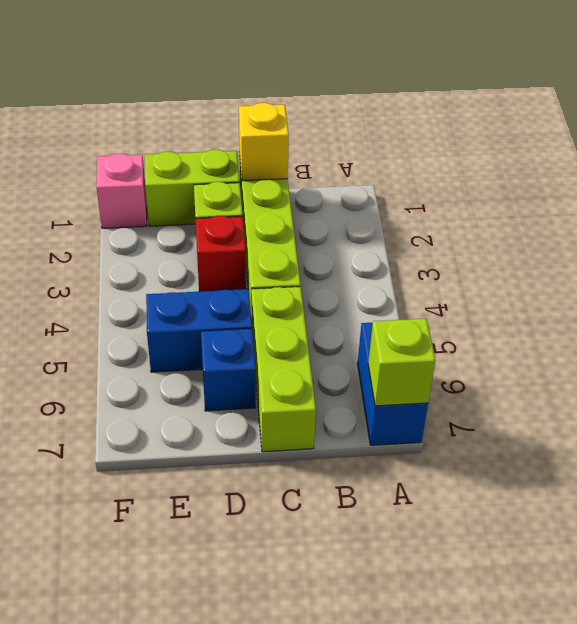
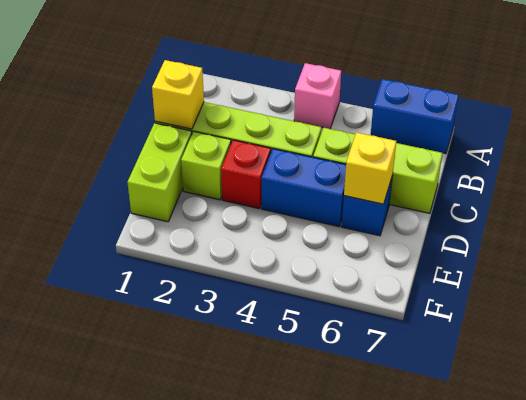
lime 1x1 brick [368,319,435,406] -> none
blue 1x2 brick [146,289,252,372] -> blue 1x2 brick turned to [262,149,346,227]
none -> yellow 1x1 brick [344,132,396,204]
pink 1x1 brick [96,154,147,228] -> pink 1x1 brick moved to [294,63,341,129]

